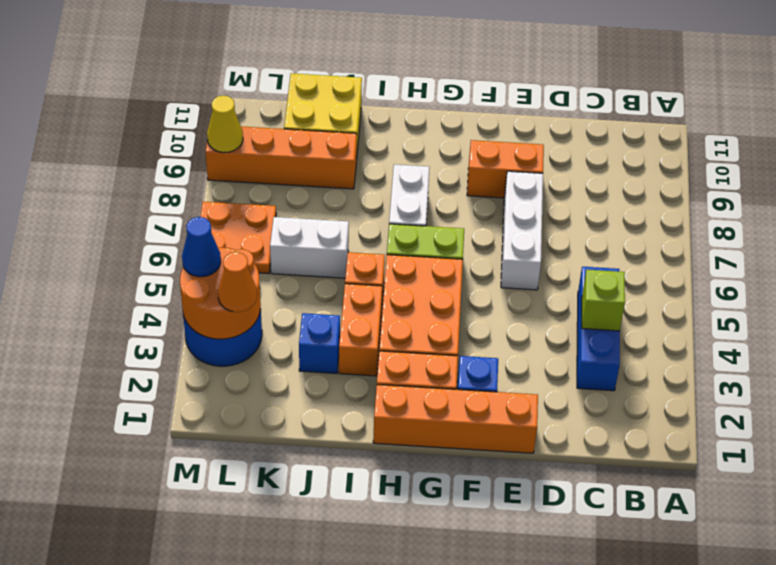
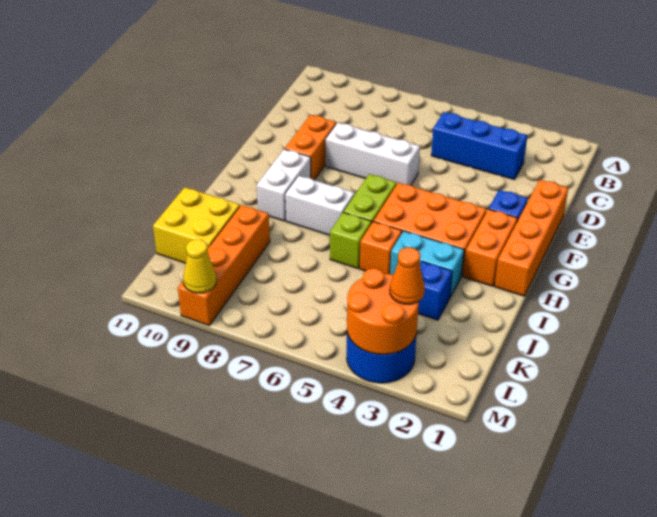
lime 1x1 brick [582,270,625,331] -> lime 1x1 brick moved to [330,212,372,268]
orange 1x2 brick [339,284,382,376] -> cyan 1x2 brick [390,231,464,297]
white 1x2 brick [270,217,349,278] -> white 1x2 brick moved to [257,149,311,221]
orange 2x2 plate [200,202,276,274] -> none
blue 1x1 cone [182,217,221,277] -> none

